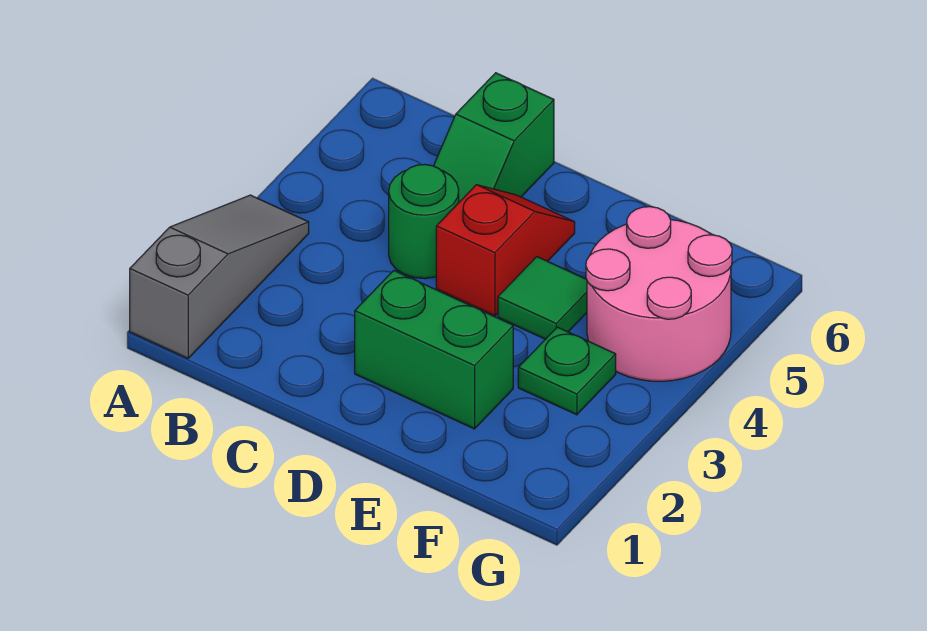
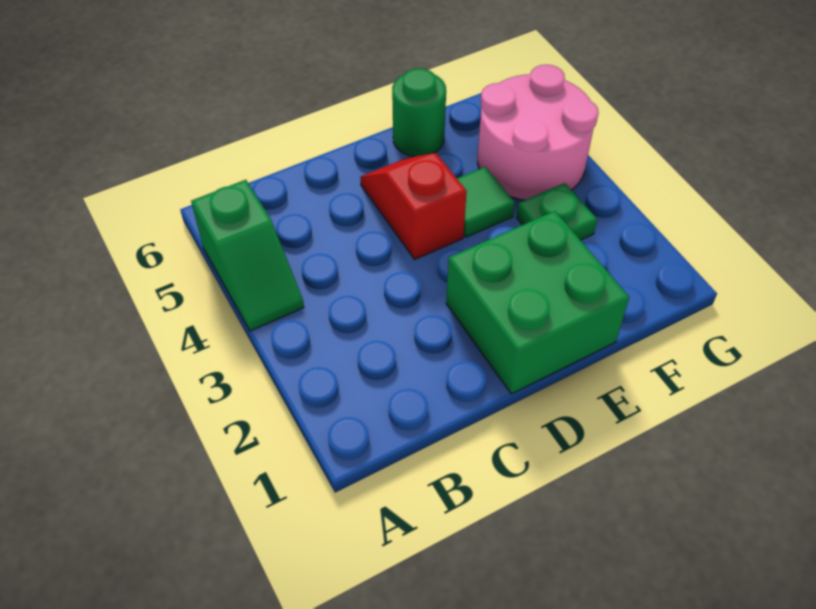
grey 1x3 slope [130,195,309,358] -> none
green 1x1 round brick [389,164,459,279] -> green 1x1 round brick moved to [392,68,446,157]
green 1x2 slope [434,73,554,202] -> green 1x2 slope moved to [191,180,304,331]
green 1x2 brick [355,270,513,429] -> green 2x2 brick [446,211,629,394]

